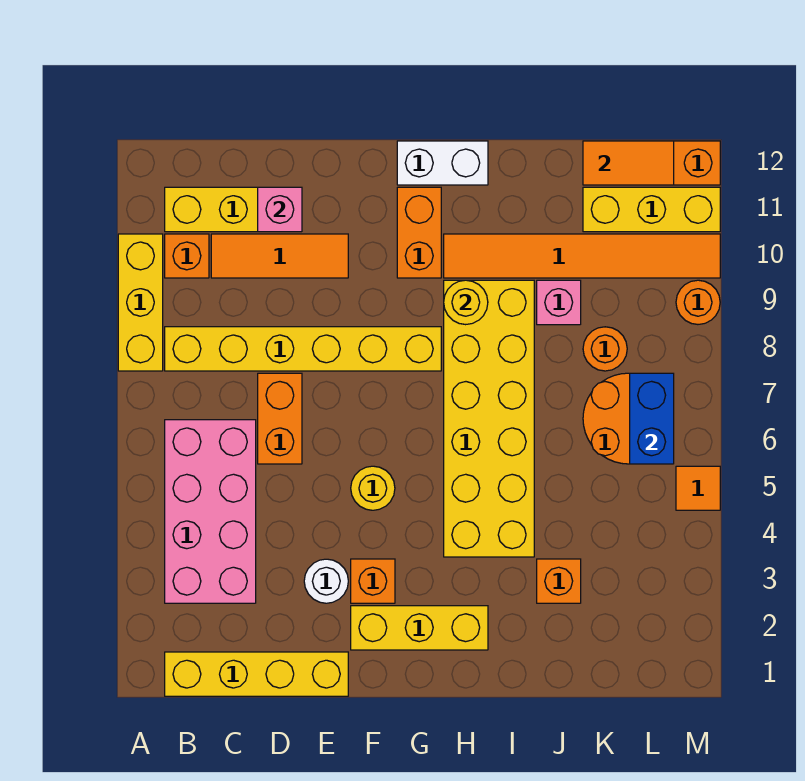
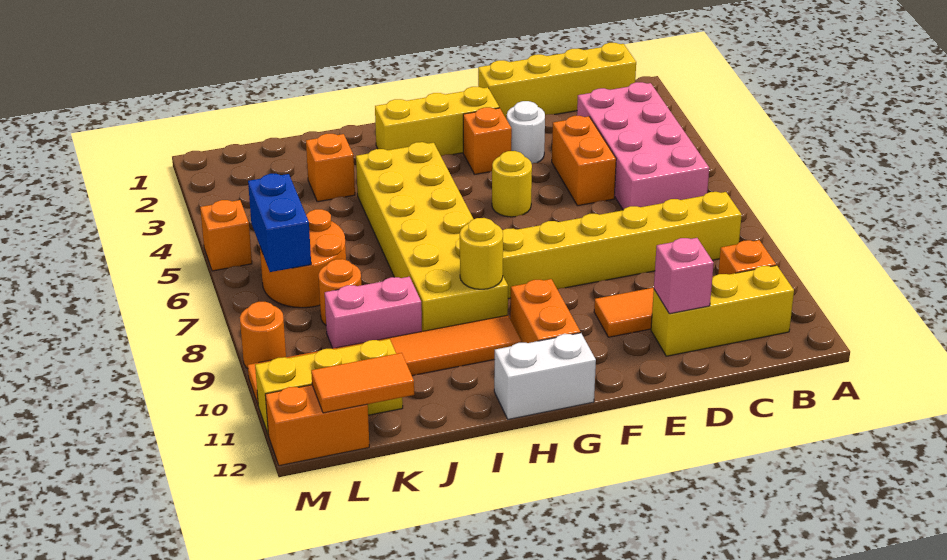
yellow 1x3 brick [118,234,163,371] -> none
orange 1x2 brick [258,373,302,464] -> orange 1x2 brick moved to [552,116,616,206]
pink 1x1 brick [537,280,581,325] -> pink 1x2 brick [325,277,422,348]
orange 1x1 tile [676,466,720,510] -> orange 1x1 brick [200,200,252,271]

